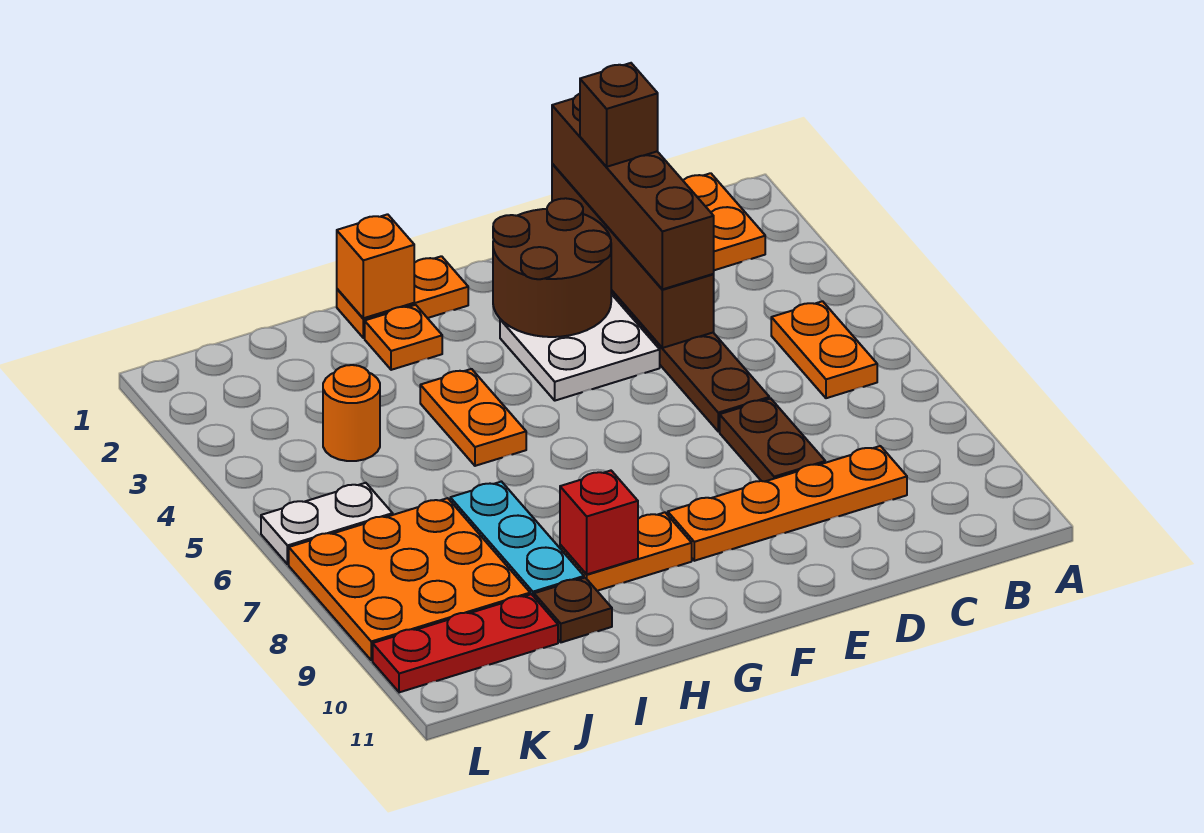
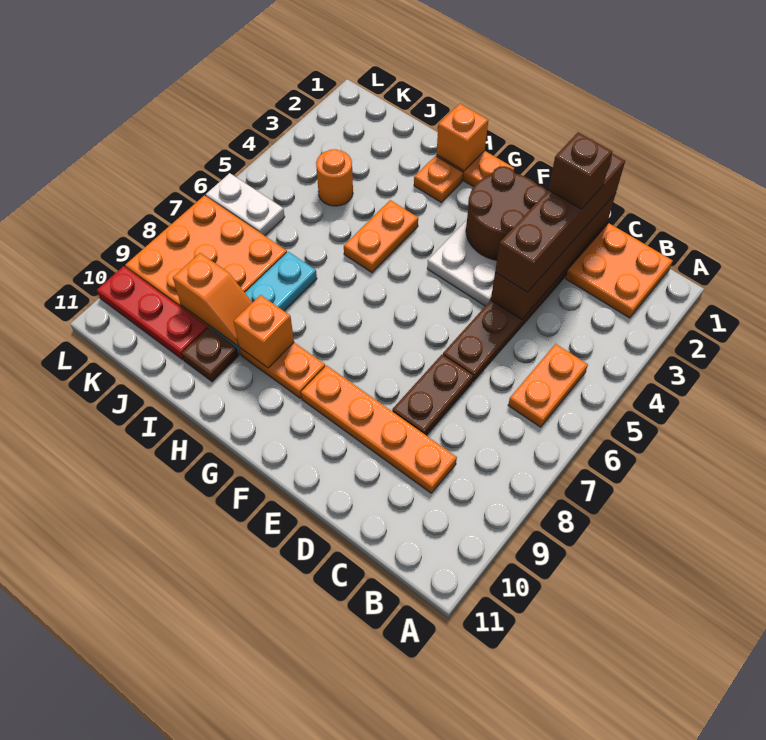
red 1x1 brick [560,471,638,574] -> orange 1x1 brick [234,295,294,368]
none -> orange 1x2 slope [173,253,252,346]

